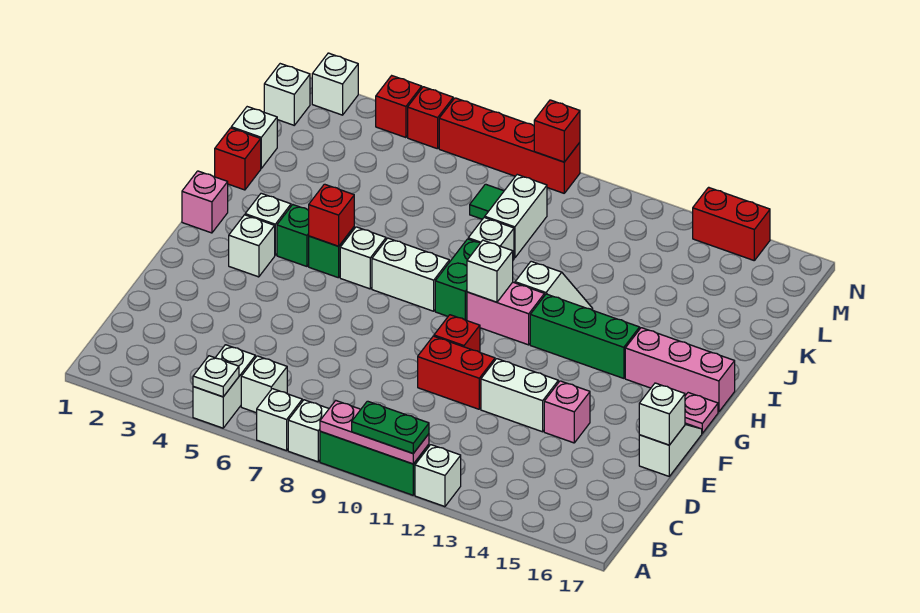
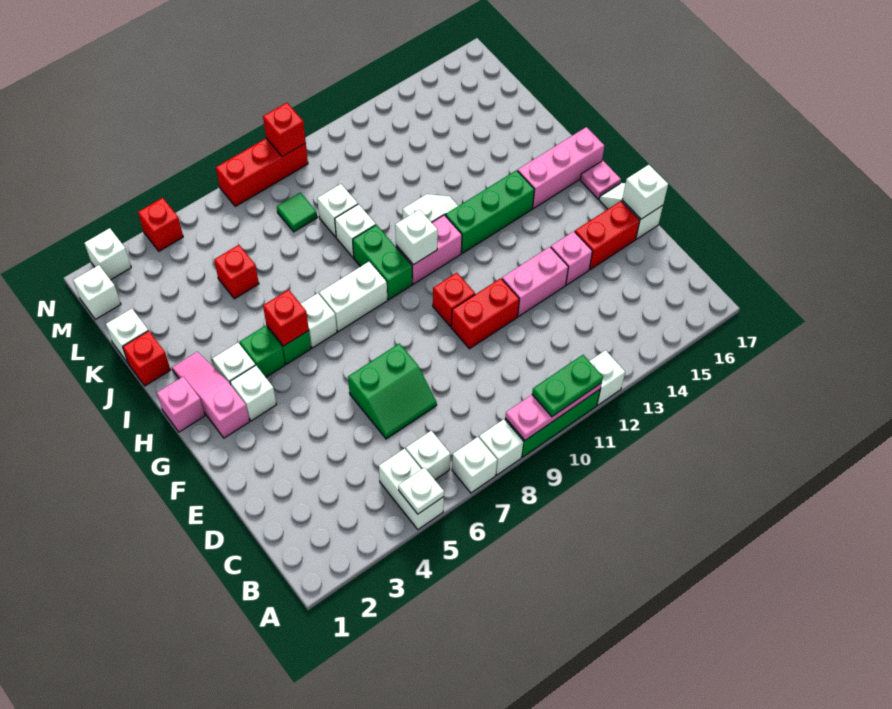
none -> green 2x2 slope [348,343,437,439]
white 1x2 brick [481,359,558,432] -> pink 1x2 brick [502,247,568,316]
none -> pink 1x3 slope [172,352,250,438]
white 1x2 brick [485,175,547,258] -> white 1x1 brick [317,184,358,237]
red 1x1 brick [408,87,453,149] -> red 1x1 brick moved to [214,245,259,299]
red 1x4 brick [439,98,580,193] -> red 1x3 brick [216,138,308,206]
red 1x2 brick [693,187,770,260] -> red 1x2 brick moved to [575,201,640,269]

